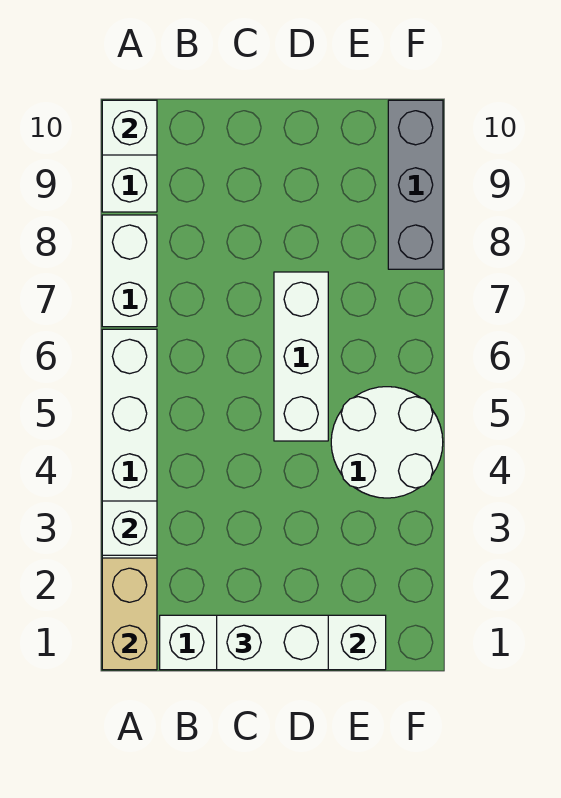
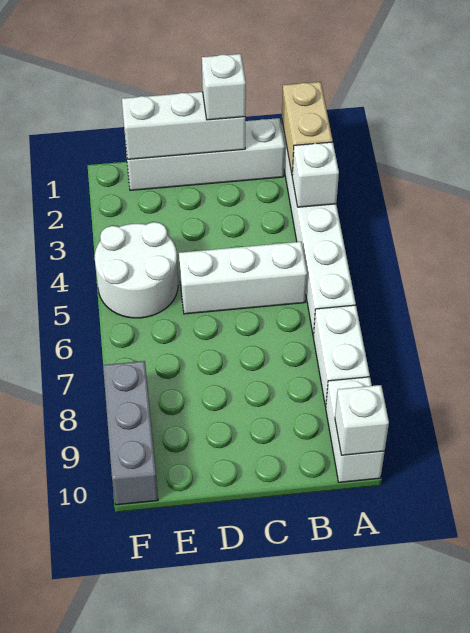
white 1x2 brick [217,615,328,670] -> white 1x1 brick [202,54,246,120]
white 1x3 brick [274,272,328,441] -> white 1x3 brick turned to [179,242,307,314]

